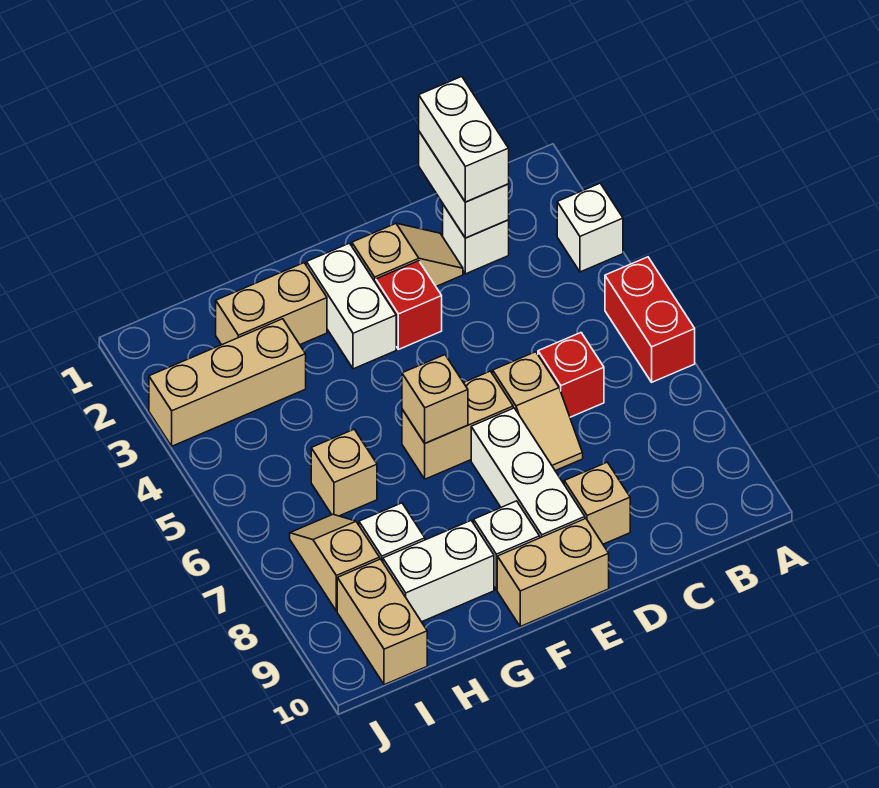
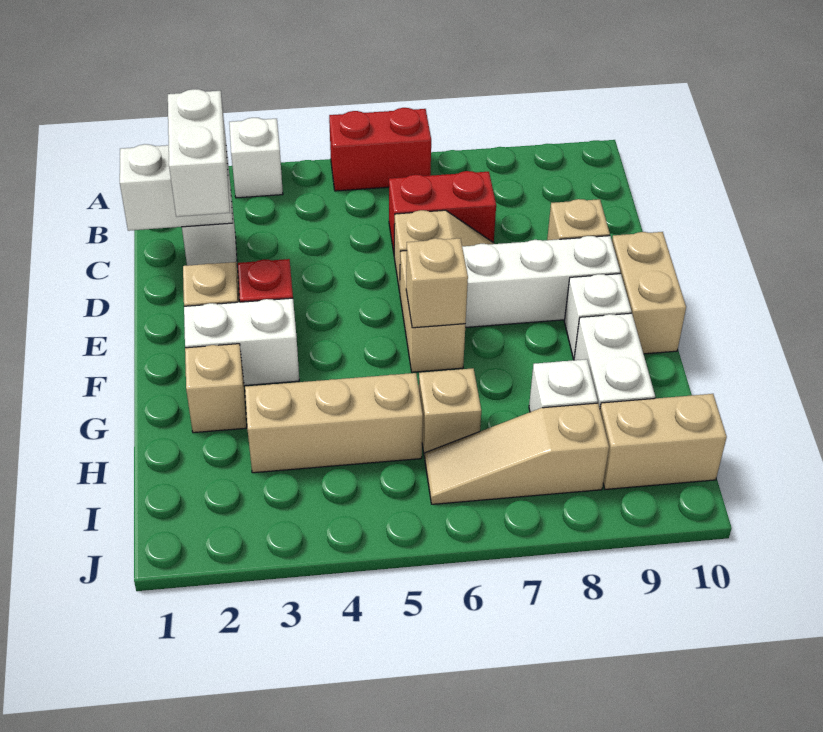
white 1x2 brick [419,76,509,202] -> white 1x2 brick turned to [168,89,230,217]
red 1x1 brick [538,333,604,417] -> red 1x2 brick [389,171,496,252]
tan 1x2 brick [216,263,327,345] -> tan 1x1 brick [185,344,247,433]
tan 1x3 brick [149,319,306,446] -> tan 1x3 brick turned to [245,373,423,473]
tan 1x2 slope [290,514,380,611] -> tan 1x3 slope [425,403,609,504]

